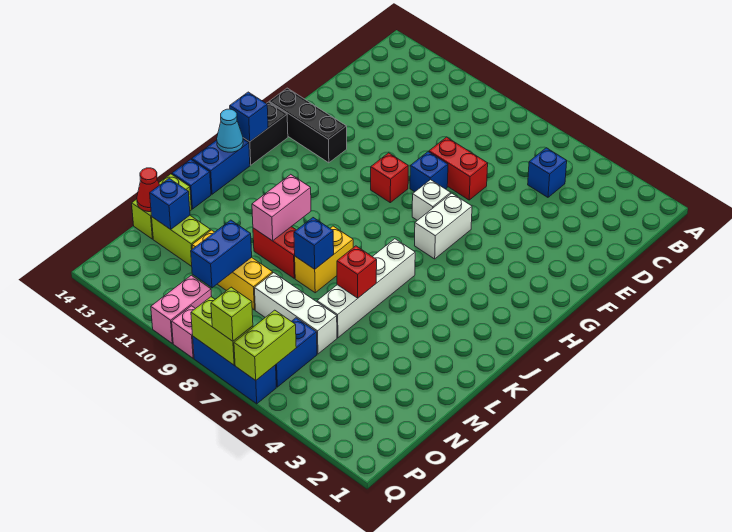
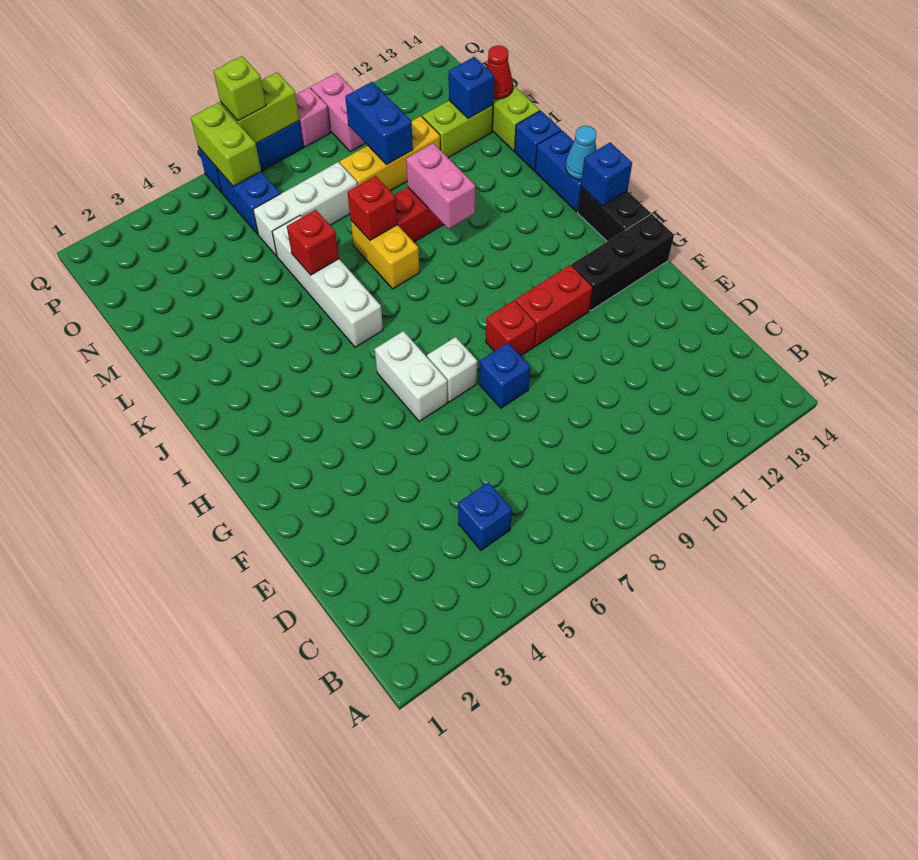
red 1x2 brick [429,137,488,200] -> red 1x2 brick moved to [515,265,593,346]
blue 1x1 brick [294,218,334,269] -> red 1x1 brick [347,176,397,240]

